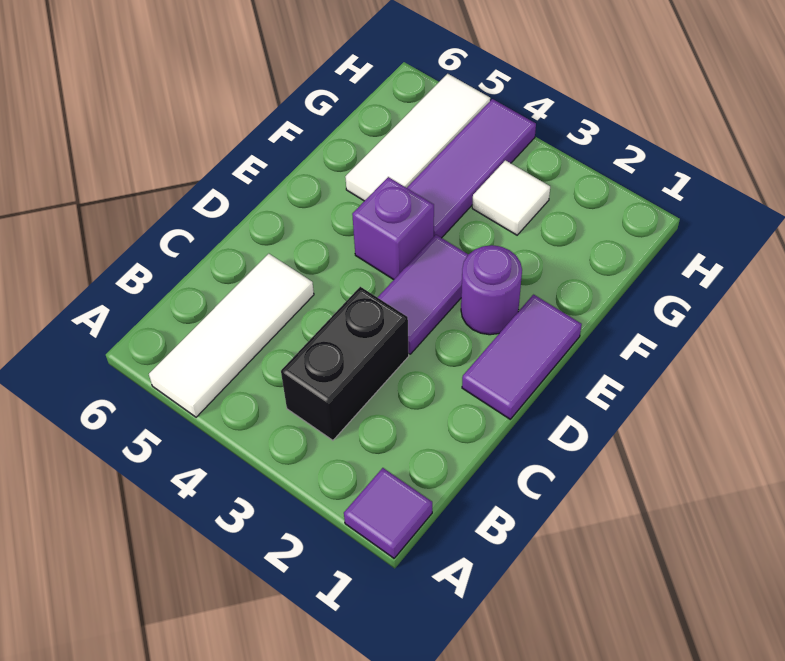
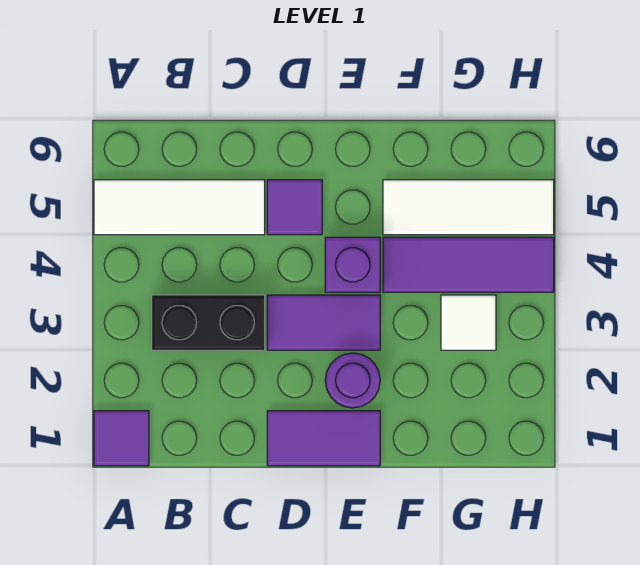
none -> purple 1x1 tile [267,180,322,235]

